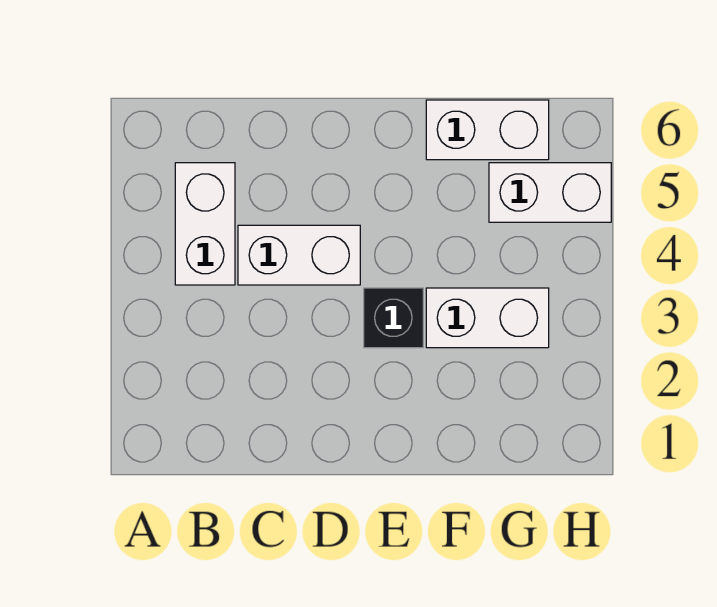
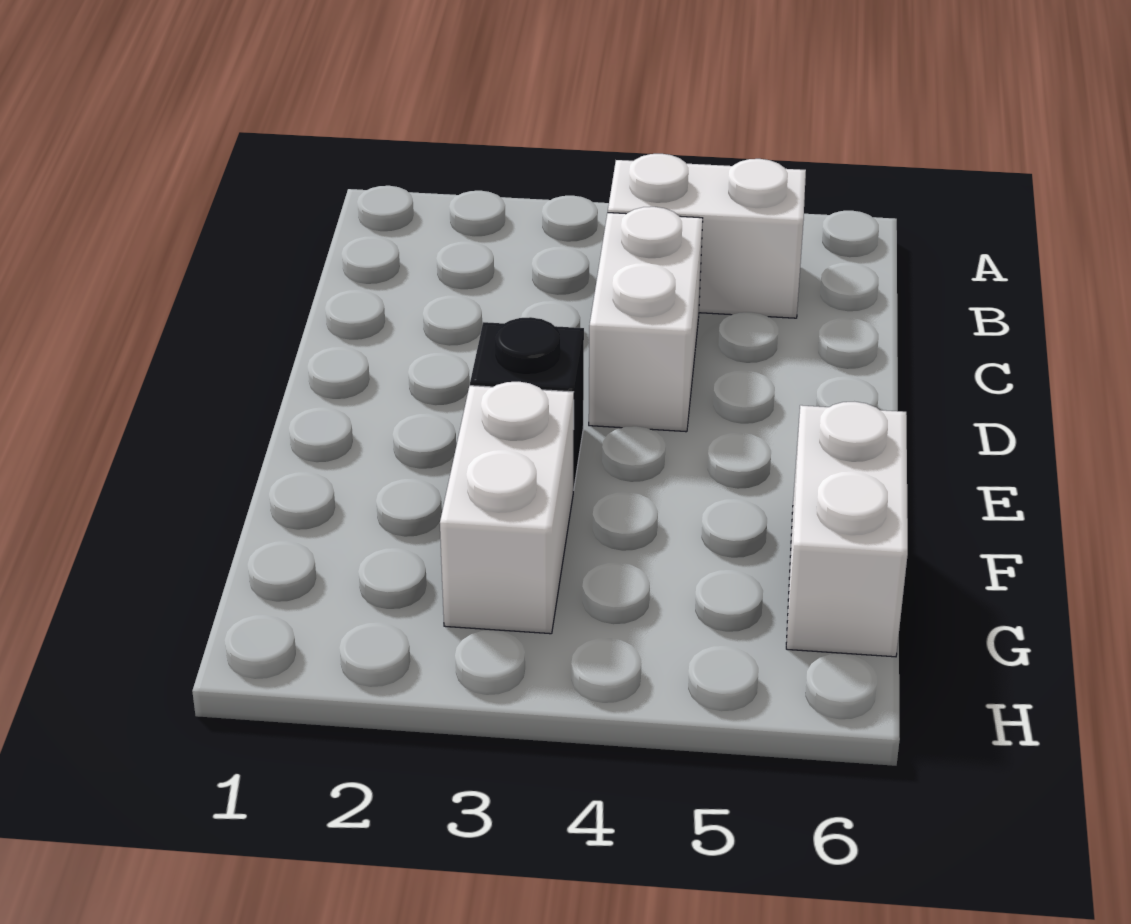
white 1x2 brick [489,163,611,222] -> none

